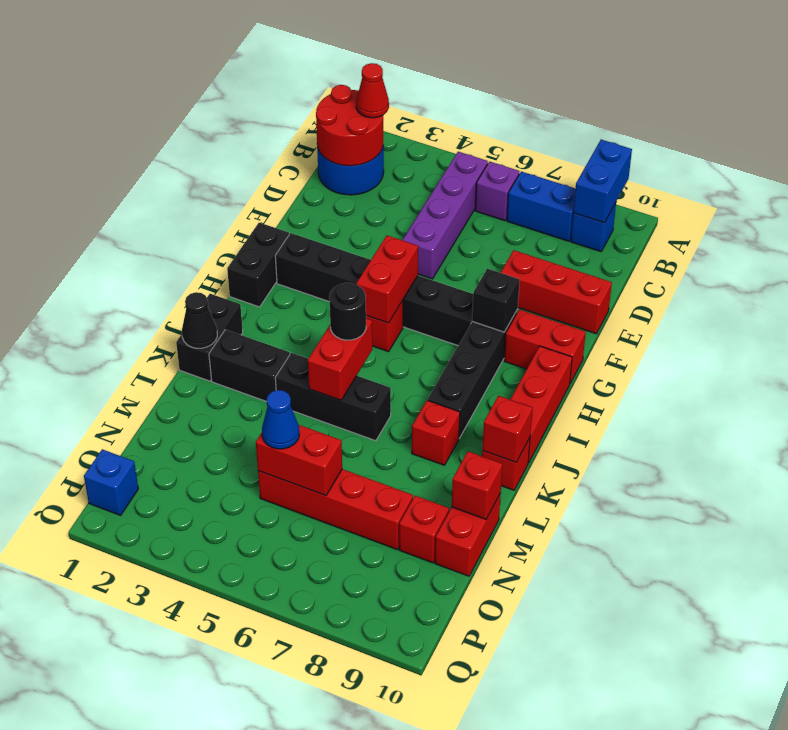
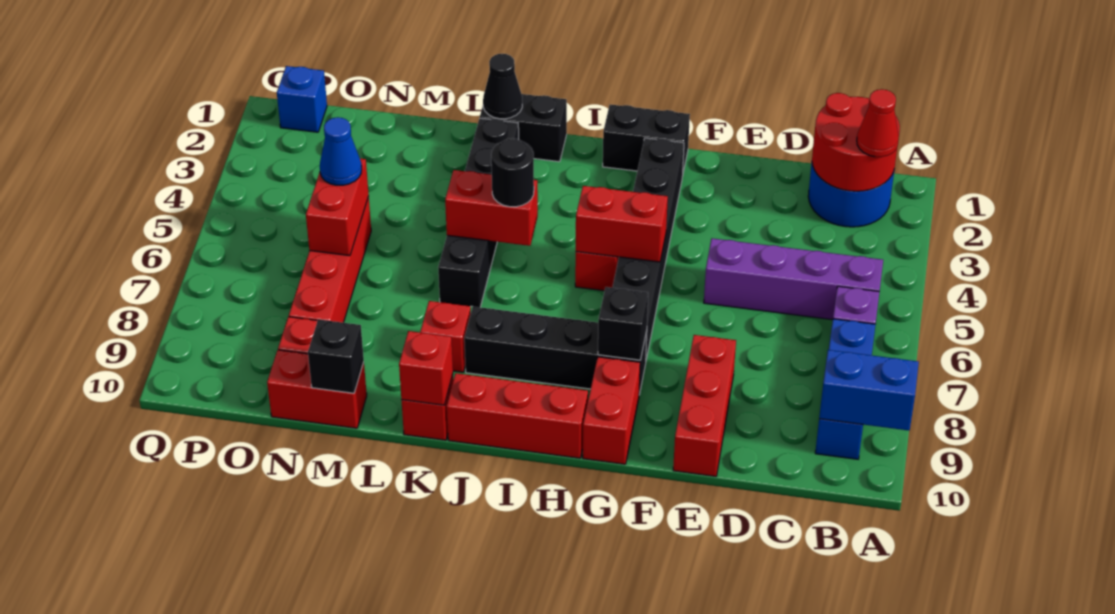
red 1x1 brick [452,451,502,519] -> black 1x1 brick [308,319,364,393]

